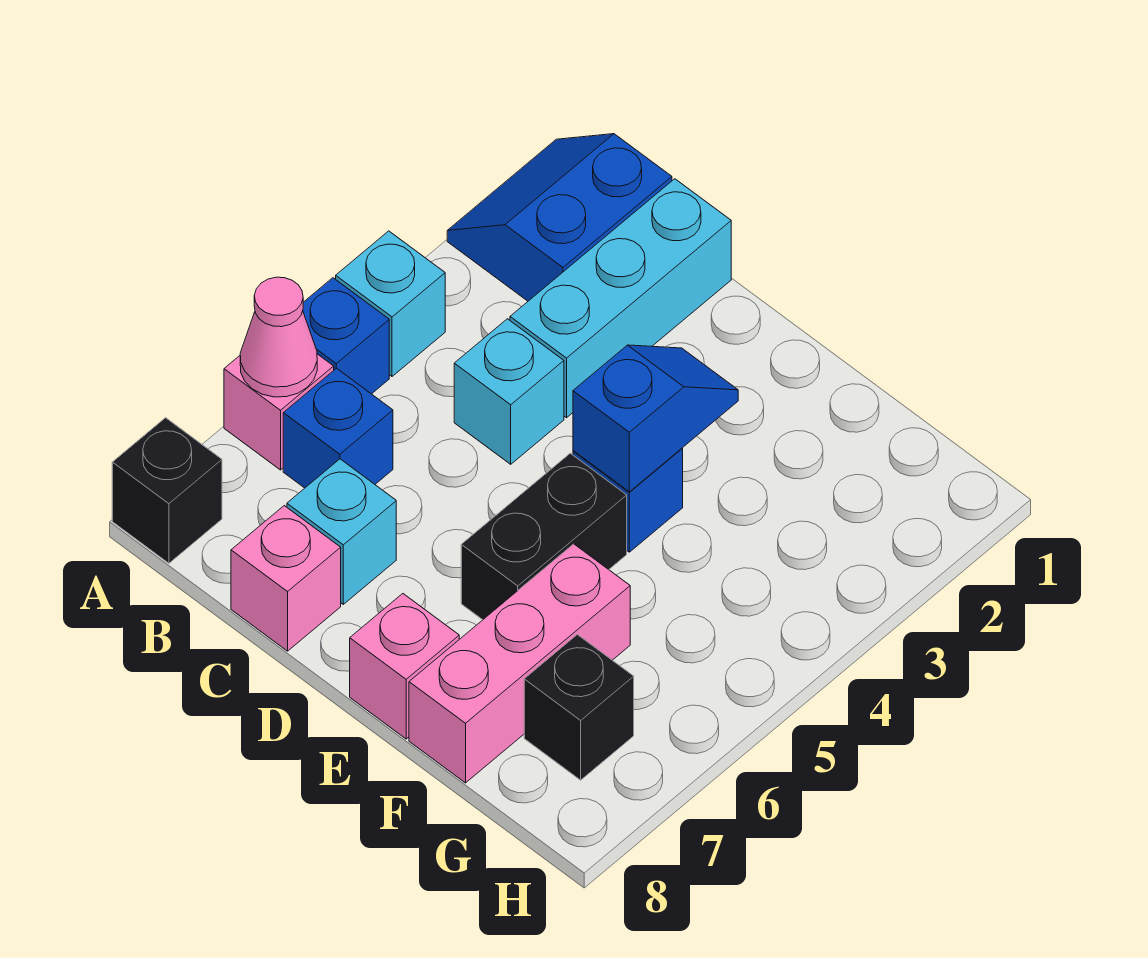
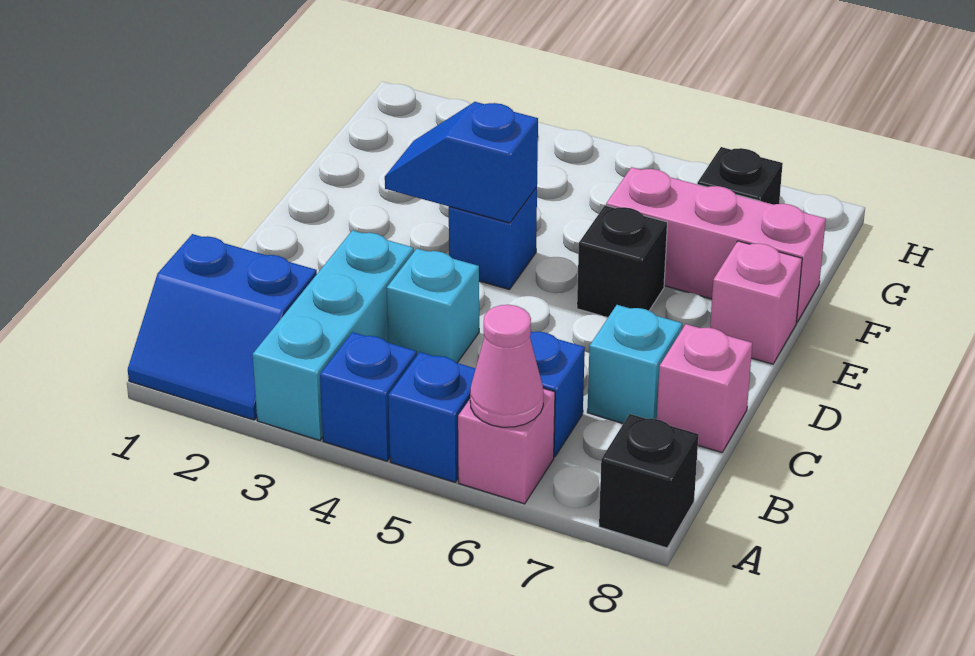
cyan 1x1 brick [336,231,445,376] -> blue 1x1 brick [320,332,417,461]
cyan 1x3 brick [510,179,731,418] -> cyan 1x3 brick turned to [253,230,414,440]
black 1x2 brick [461,453,627,620] -> black 1x1 brick [577,205,667,317]

